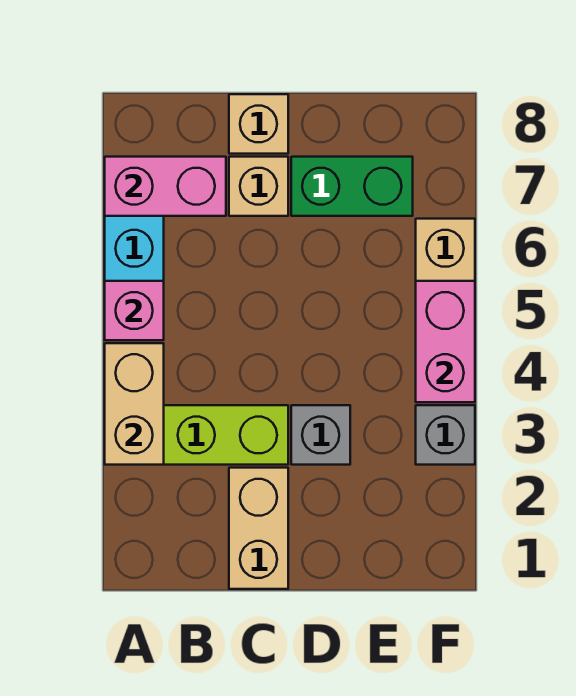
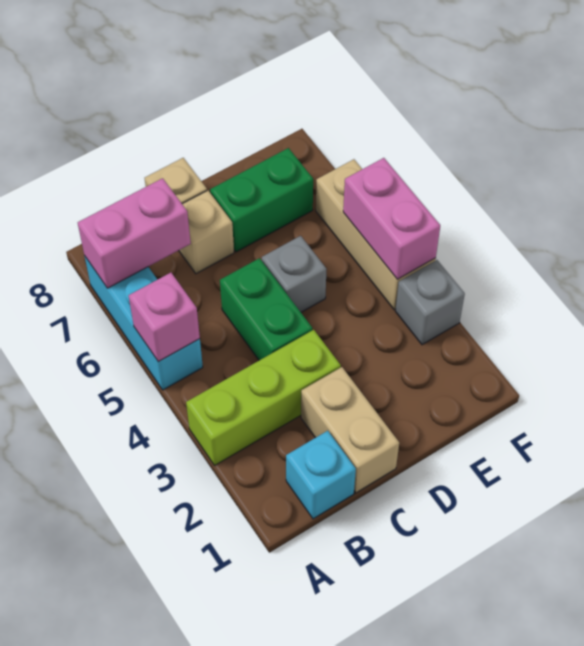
tan 1x2 brick [105,343,164,465] -> none
none -> cyan 1x1 brick [286,431,356,519]
none -> green 1x2 brick [220,258,312,360]
grey 1x1 brick [291,405,350,465] -> grey 1x1 brick moved to [262,236,326,312]

